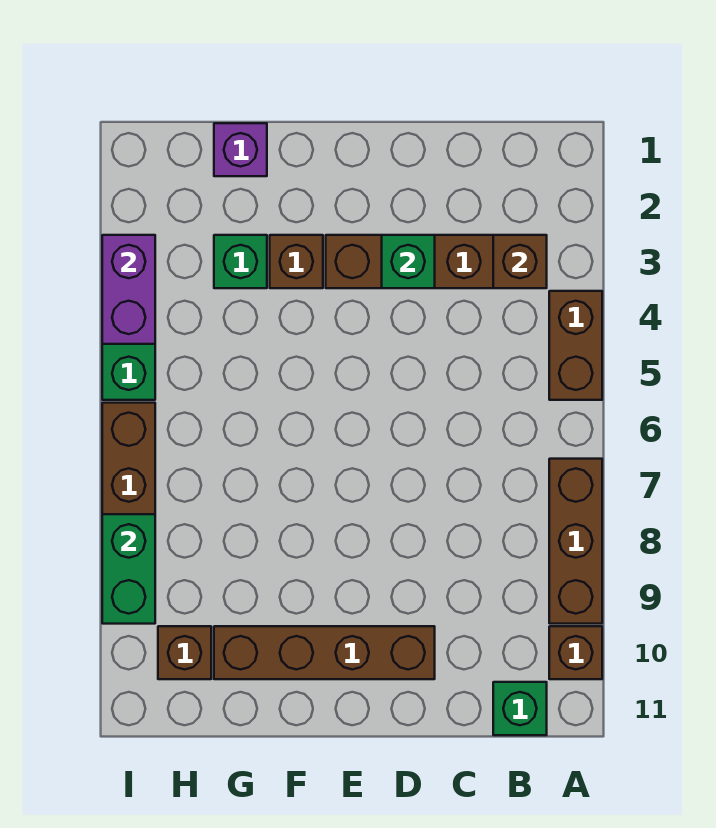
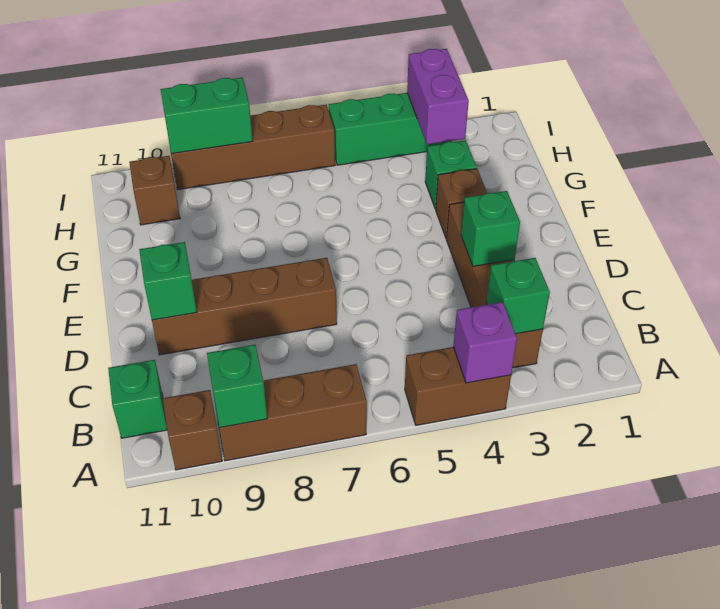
none -> green 1x1 brick [207,345,267,428]
brown 1x1 brick [493,235,547,288] -> green 1x1 brick [486,258,550,334]
brown 1x4 brick [214,626,435,679] -> brown 1x4 brick turned to [152,258,337,355]
none -> green 1x1 brick [139,242,197,320]
purple 1x1 brick [214,123,267,176] -> purple 1x1 brick moved to [453,302,517,383]
purple 1x2 brick [102,235,155,344] -> purple 1x2 brick turned to [407,49,469,144]

